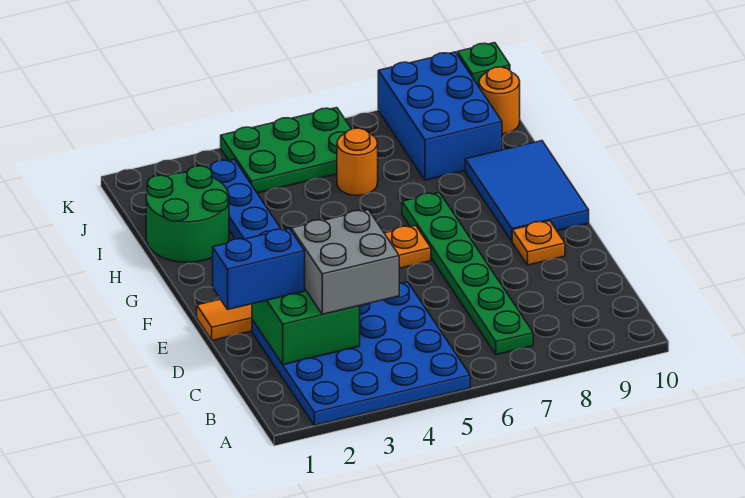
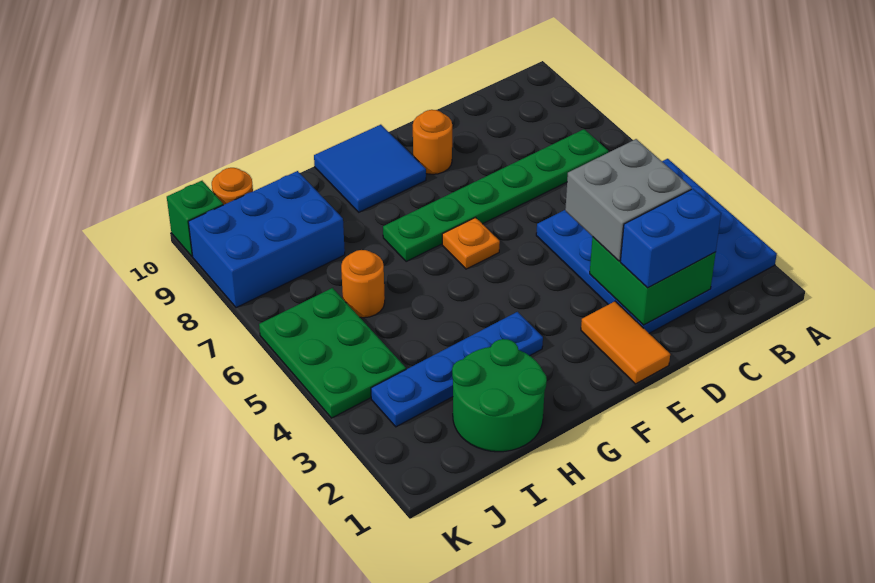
blue 1x2 brick [213,228,305,309] -> blue 1x2 brick turned to [620,189,721,288]
orange 1x1 plate [512,221,565,265] -> orange 1x1 round brick [413,110,452,174]
blue 2x3 tile [465,141,589,241] -> blue 2x2 tile [314,125,426,212]

